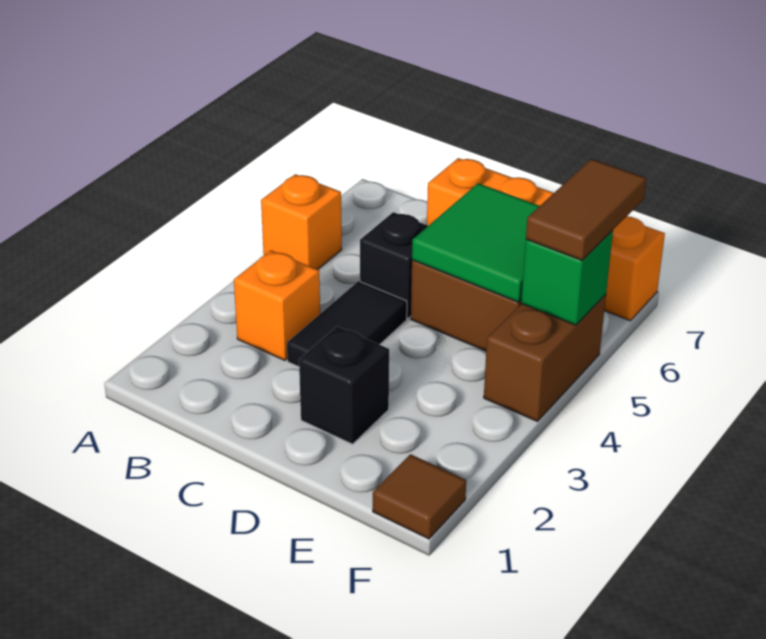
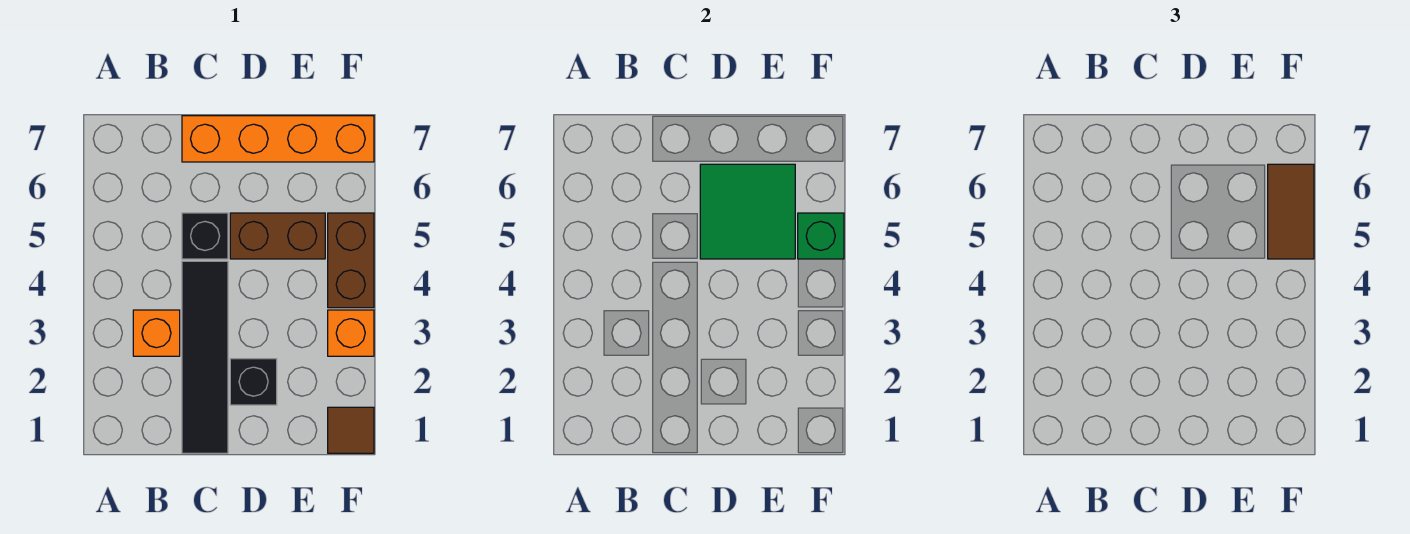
orange 1x1 brick [261,174,342,270] -> orange 1x1 brick moved to [328,310,374,356]
black 1x2 tile [287,281,407,367] -> black 1x4 tile [182,261,228,453]

